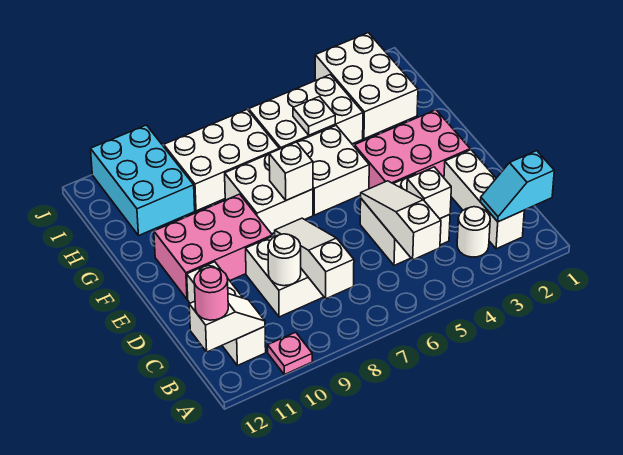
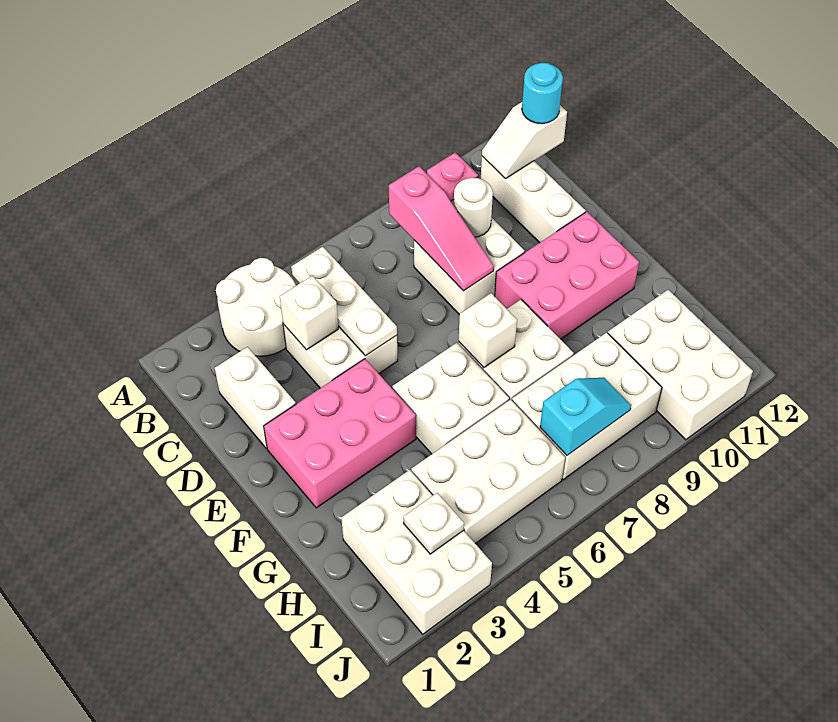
cyan 1x2 slope [481,151,554,222] -> cyan 1x2 slope moved to [540,378,631,455]
white 1x3 brick [444,150,524,249] -> white 1x2 brick [215,347,296,449]
white 1x1 round brick [457,207,490,257] -> white 2x2 round brick [216,258,296,356]
white 1x3 slope [361,181,441,260] -> white 1x3 plate [291,247,397,356]
white 1x3 slope [275,218,354,299] -> pink 1x3 slope [389,166,494,291]
pink 1x1 round brick [194,267,228,320] -> cyan 1x1 round brick [522,63,563,124]
white 1x1 plate [293,96,335,135] -> white 1x1 plate moved to [404,493,464,554]
cyan 2x3 brick [91,125,195,235] -> white 2x3 brick [608,290,753,440]

